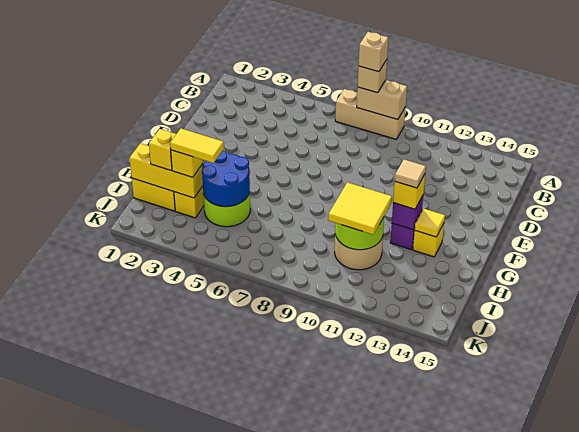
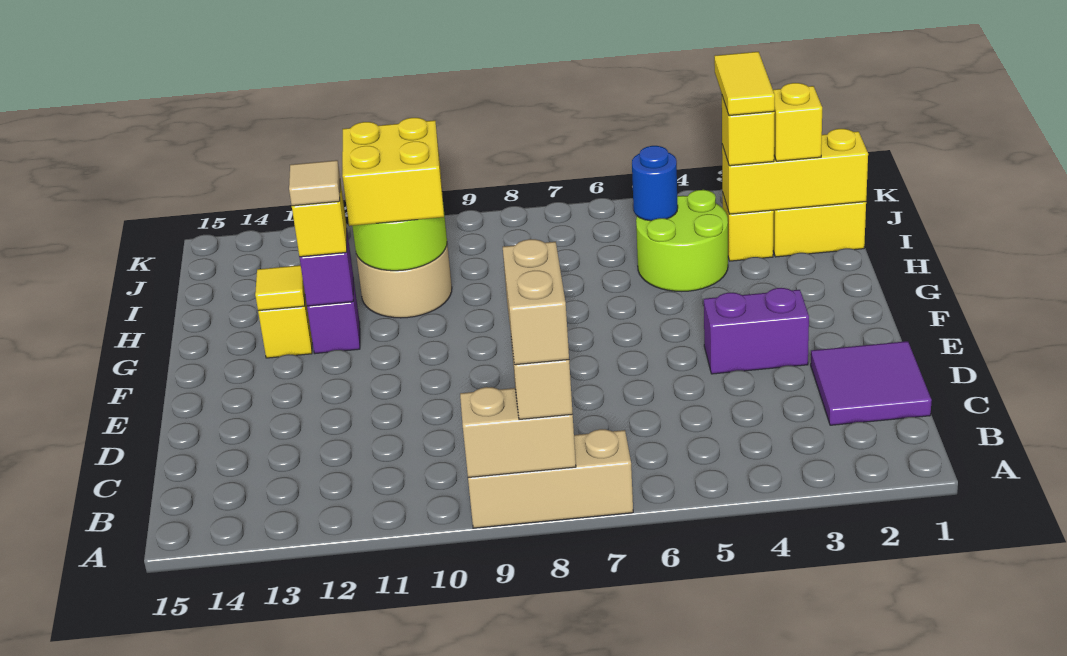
tan 1x1 brick [359,32,388,72] -> tan 1x2 brick [503,239,569,365]
none -> purple 2x2 tile [811,341,932,425]
none -> purple 1x2 brick [704,288,809,374]
blue 2x2 round brick [202,151,250,207] -> blue 1x1 round brick [632,146,678,221]
yellow 2x2 tile [328,182,392,235] -> yellow 2x2 brick [342,118,444,226]
yellow 1x2 tile [170,128,224,163] -> yellow 1x2 tile turned to [714,52,775,116]

